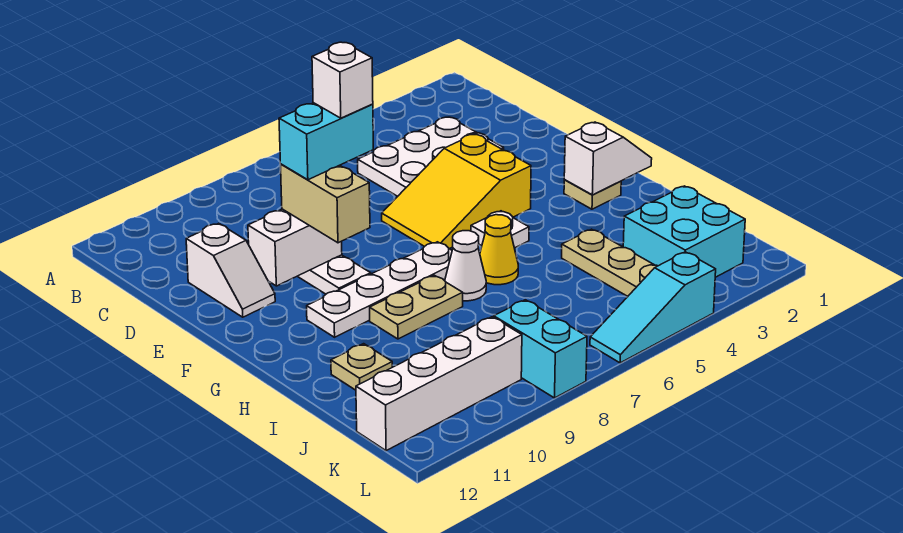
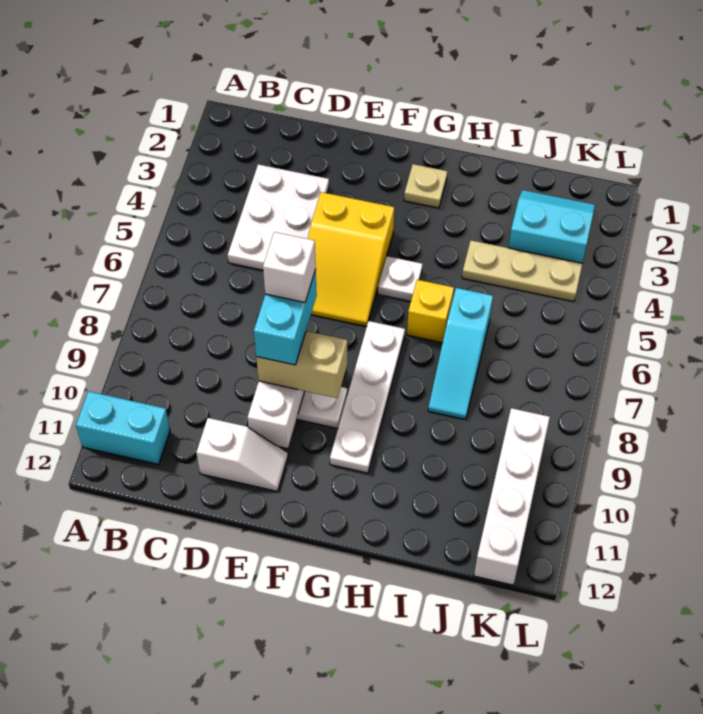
white 1x2 slope [564,122,652,195] -> none
yellow 1x1 cone [480,215,518,285] -> yellow 1x1 brick [407,280,454,343]
white 1x1 cone [445,231,486,301] -> none
tan 1x2 plate [370,275,463,339] -> none
tan 1x1 plate [331,344,392,390] -> none
cyan 2x2 brick [623,186,745,277] -> cyan 2x2 slope [508,190,595,263]
cyan 1x2 brick [494,300,587,398] -> cyan 1x2 brick moved to [76,391,170,464]
cyan 1x3 slope [590,252,716,363] -> cyan 1x3 slope moved to [428,288,493,420]

